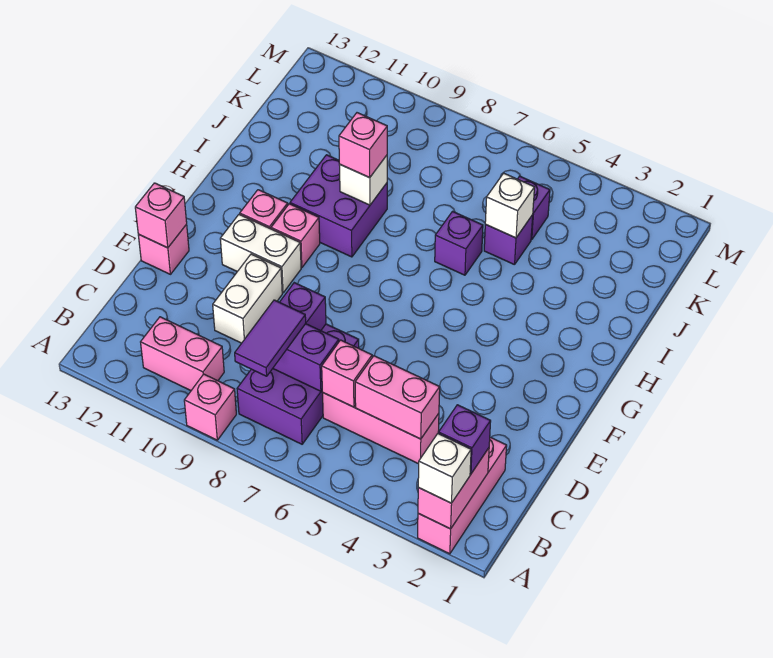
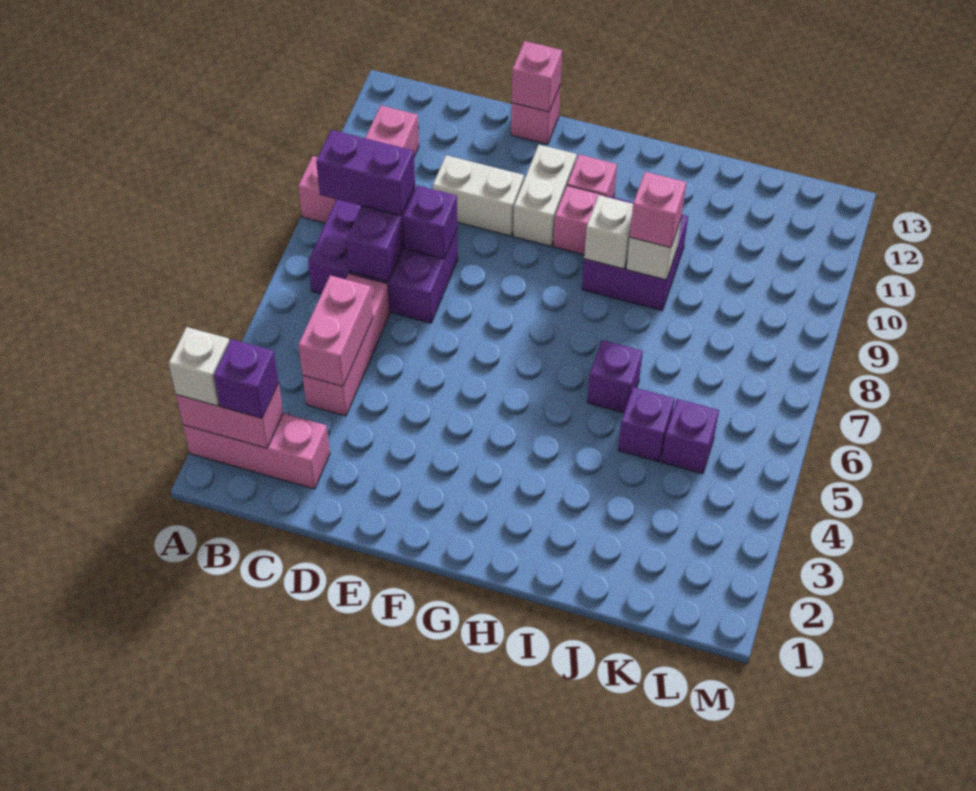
purple 1x2 tile [235,300,306,376] -> purple 1x2 brick [316,130,415,216]
pink 1x1 brick [322,340,372,407] -> none
white 1x1 brick [485,173,535,238] -> white 1x1 brick moved to [584,195,633,269]

